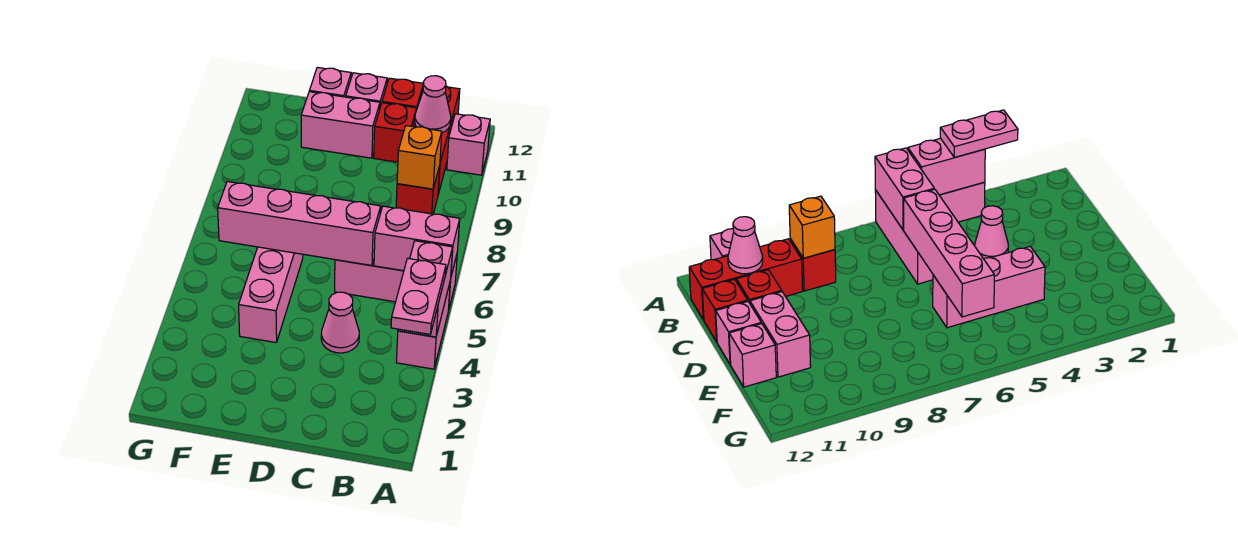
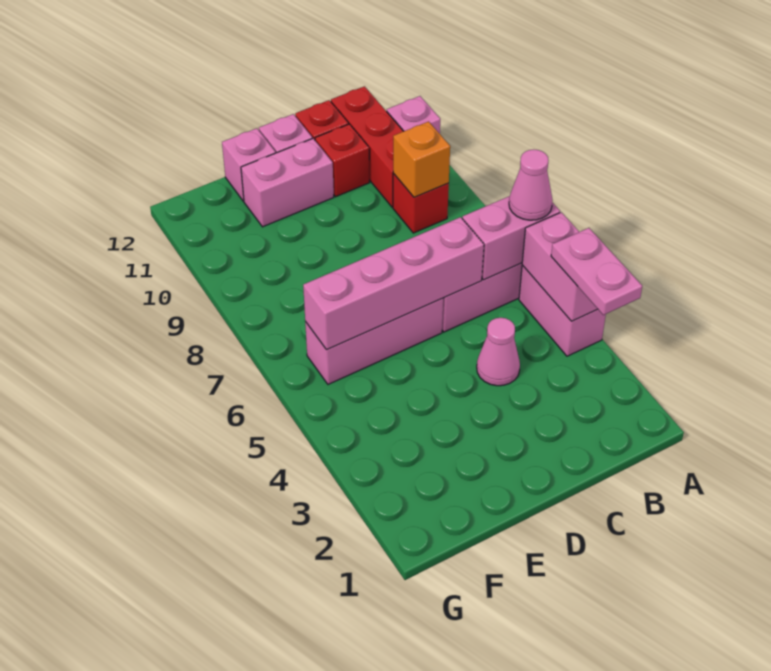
pink 1x1 cone [415,76,451,133] -> pink 1x1 cone moved to [509,150,552,220]
pink 1x3 brick [239,247,303,342] -> pink 1x3 brick turned to [305,298,443,384]

